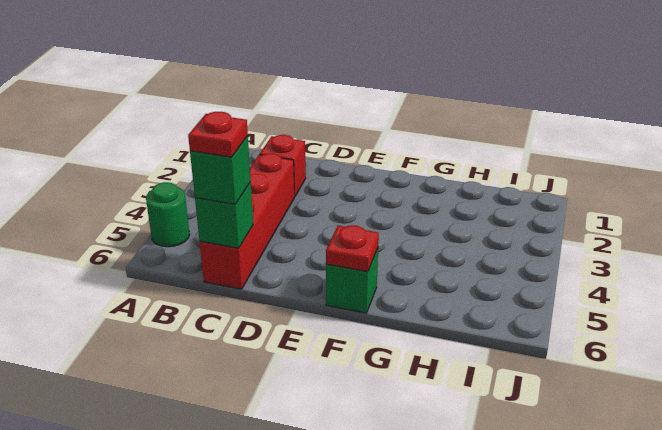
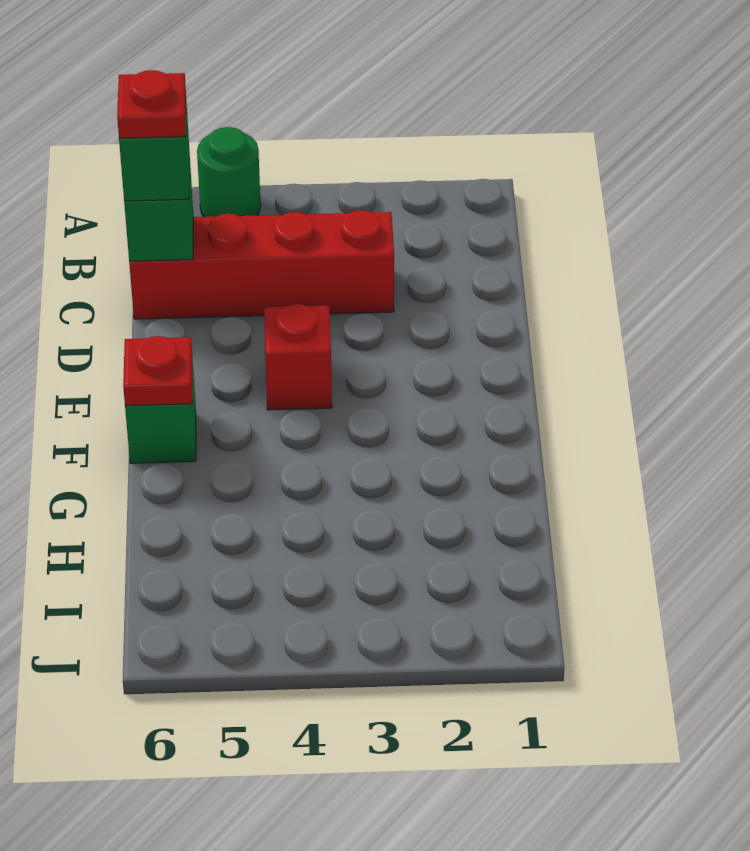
red 1x1 brick [260,135,306,196] -> red 1x1 brick moved to [264,304,332,410]

